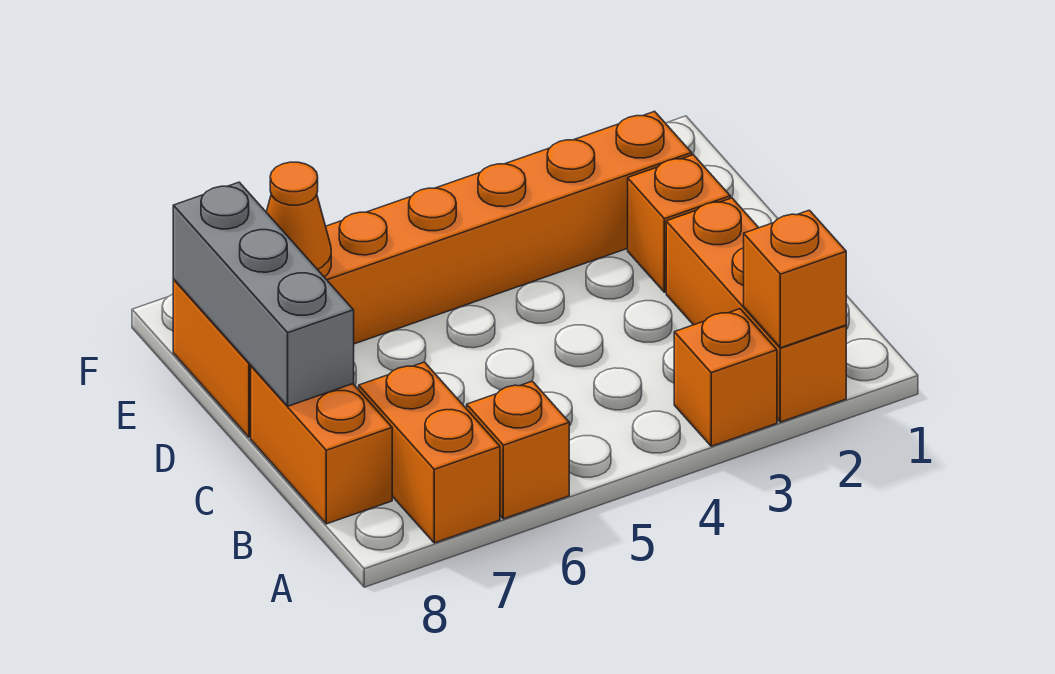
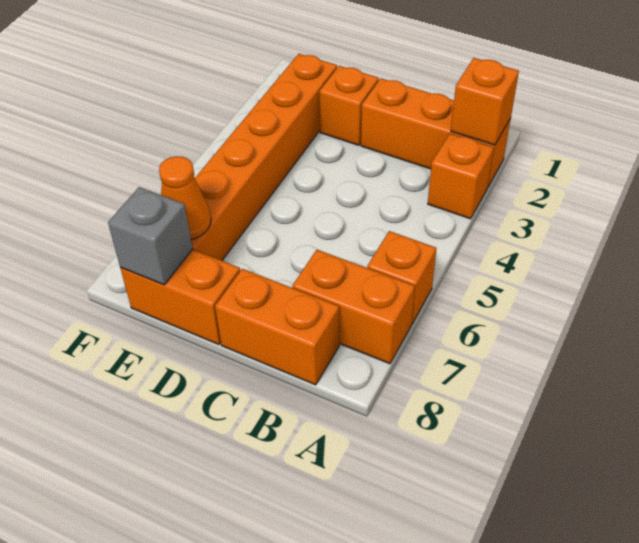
grey 1x3 brick [173,182,354,406] -> grey 1x1 brick [108,187,193,285]

